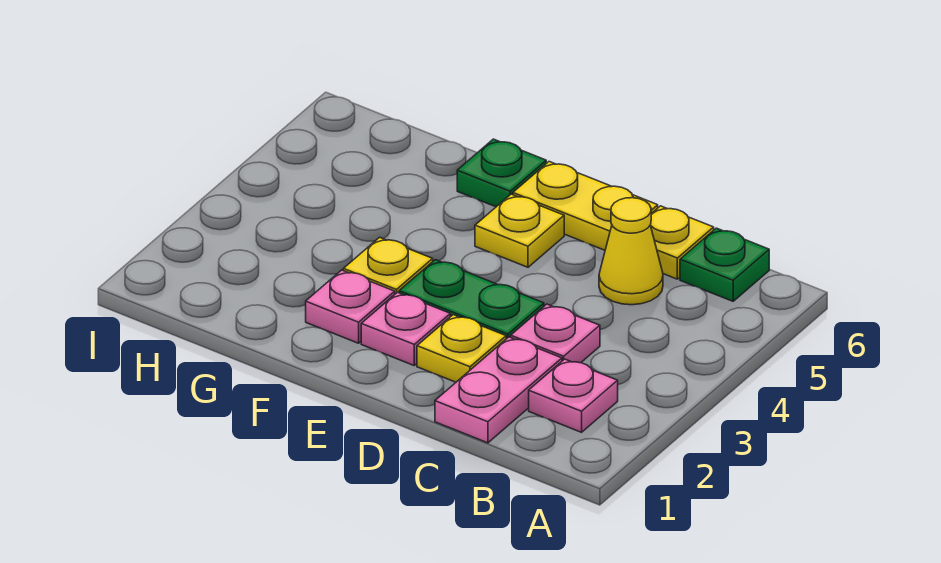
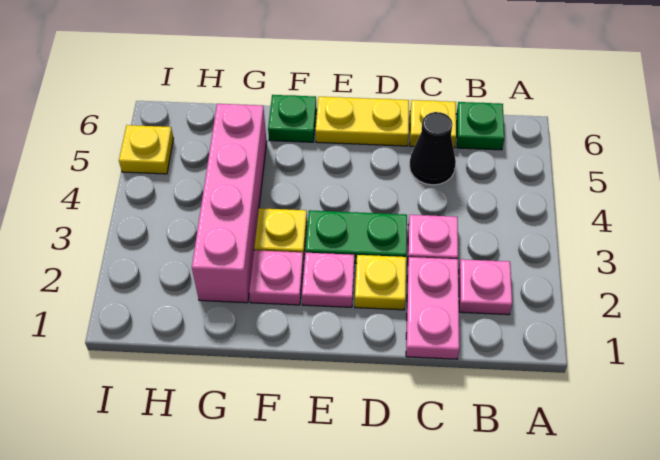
yellow 1x1 cone [599,198,663,305] -> black 1x1 cone [409,112,456,185]
yellow 1x1 plate [475,194,564,267] -> yellow 1x1 plate moved to [119,125,173,174]
none -> pink 1x4 brick [192,104,267,303]

